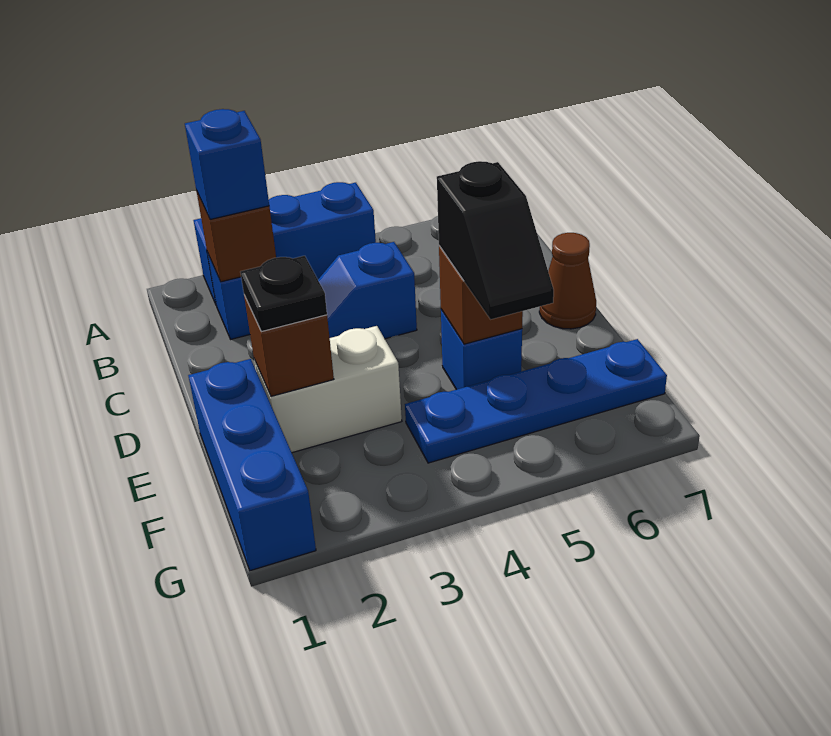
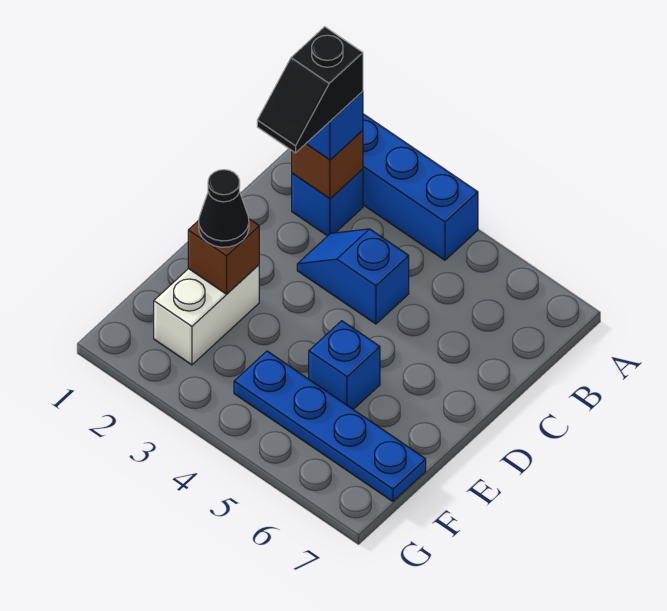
brown 1x1 cone [539,233,596,329] -> none
blue 1x3 brick [188,359,316,571] -> none
white 1x2 brick [254,326,402,453] -> white 1x2 brick turned to [154,265,259,365]
black 1x1 plate [241,256,327,332] -> black 1x1 cone [199,170,249,247]
brown 1x1 brick [439,246,523,344] -> none
black 1x2 slope [437,161,554,320] -> black 1x2 slope moved to [257,27,363,153]

